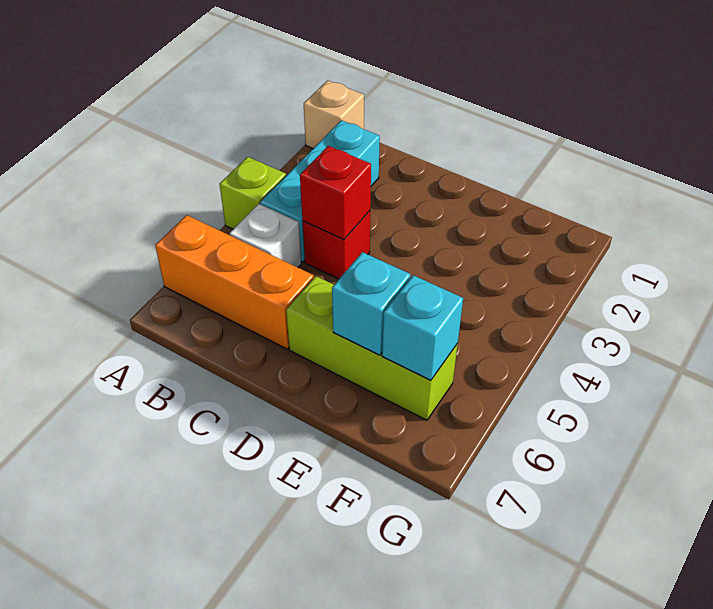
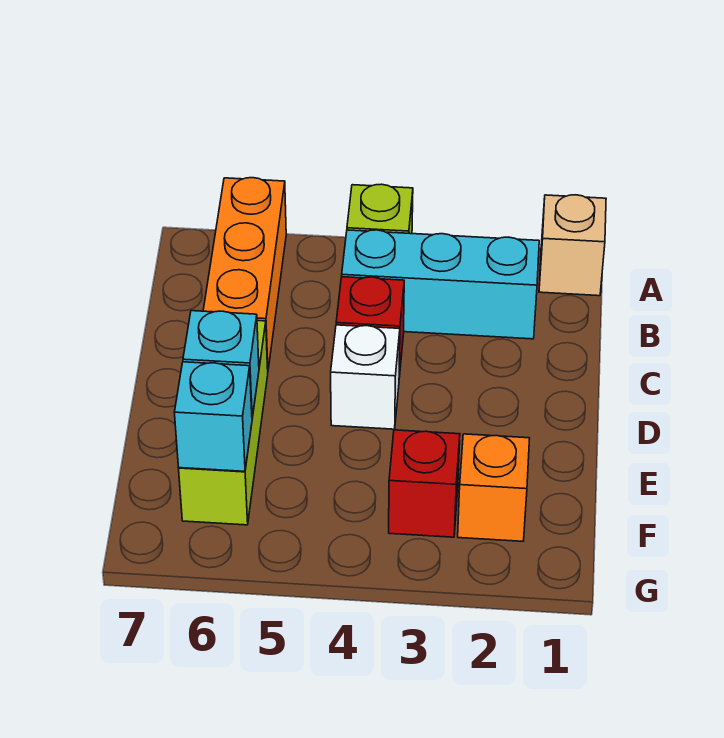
white 1x1 brick [230,204,302,267] -> white 1x1 brick moved to [331,325,400,429]
red 1x1 brick [300,146,371,240] -> red 1x1 brick moved to [389,430,460,537]
none -> orange 1x1 brick [458,434,530,541]

